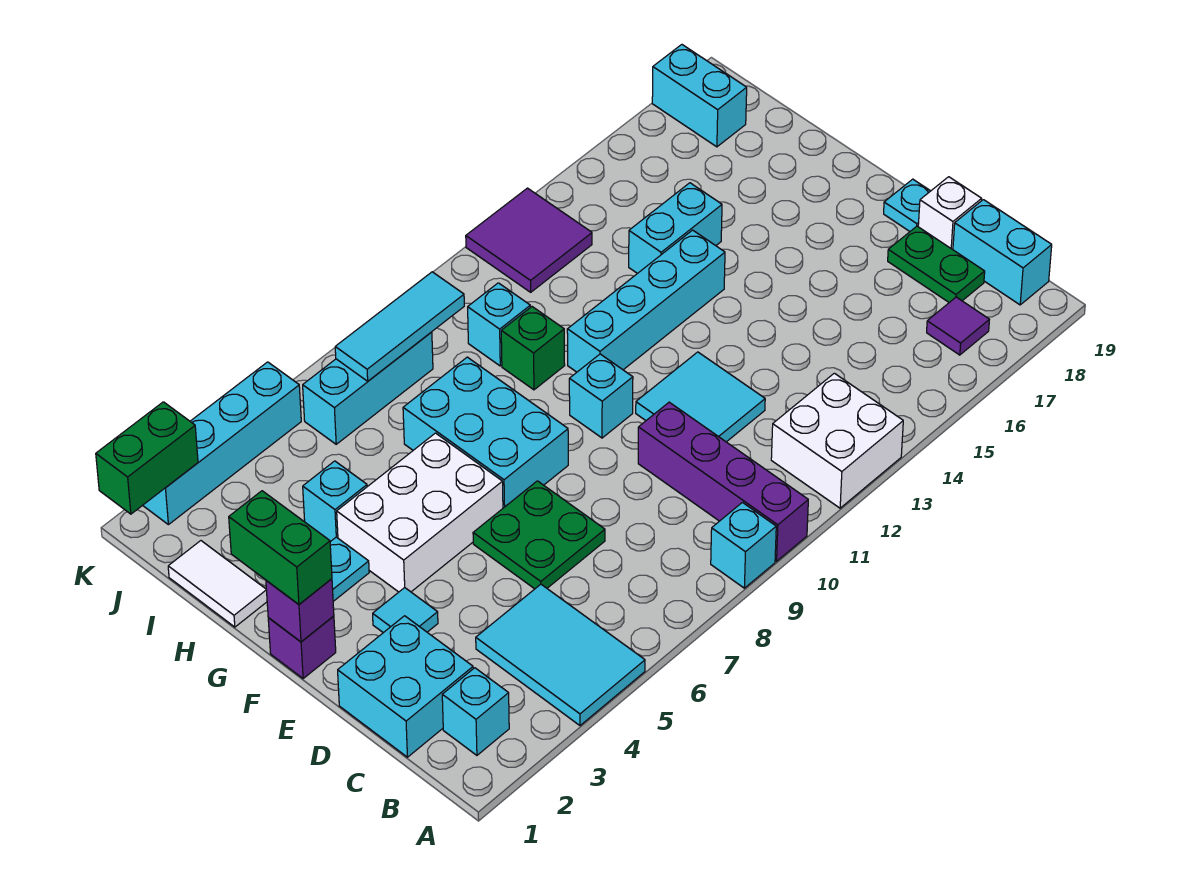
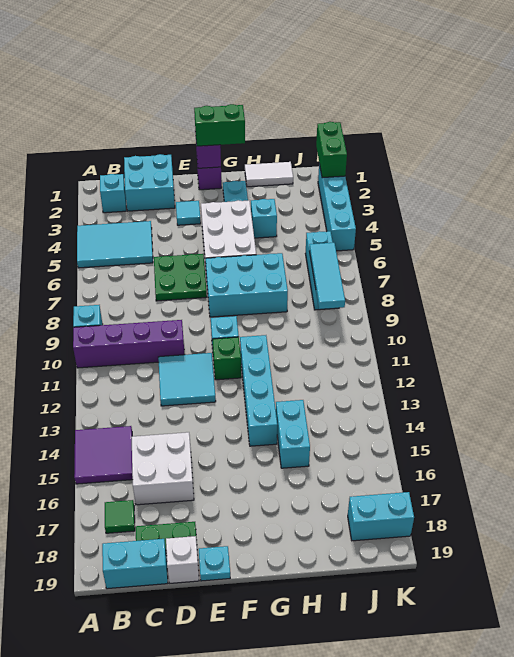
white 2x2 brick [771,373,903,508] -> white 2x2 brick moved to [131,432,194,505]
purple 1x1 tile [927,297,989,355] -> green 1x1 tile [105,500,135,533]
green 1x1 brick [501,307,565,390] -> green 1x1 brick moved to [212,337,241,380]
cyan 1x1 brick [468,283,530,366] -> none
purple 2x2 tile [466,188,592,292] -> purple 2x2 tile moved to [74,426,133,484]

